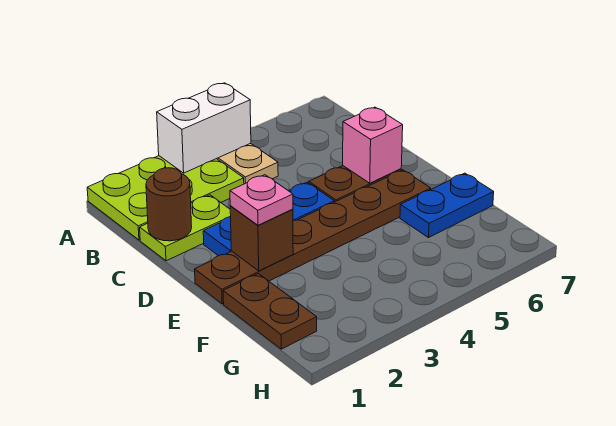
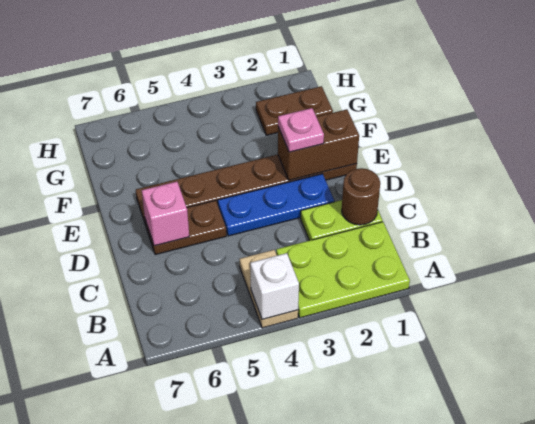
white 1x2 brick [157,83,251,173] -> white 1x1 brick [250,253,299,319]
brown 1x1 brick [230,206,293,271] -> brown 1x2 brick [278,109,359,180]
brown 1x2 plate [223,274,317,349] -> brown 1x2 plate turned to [256,86,333,135]
blue 1x2 plate [400,173,494,238] -> none

